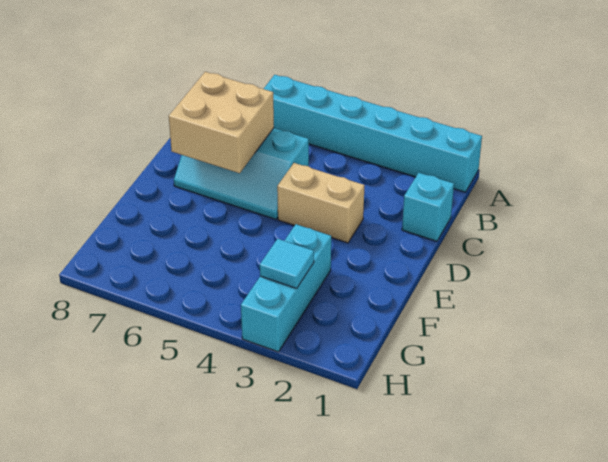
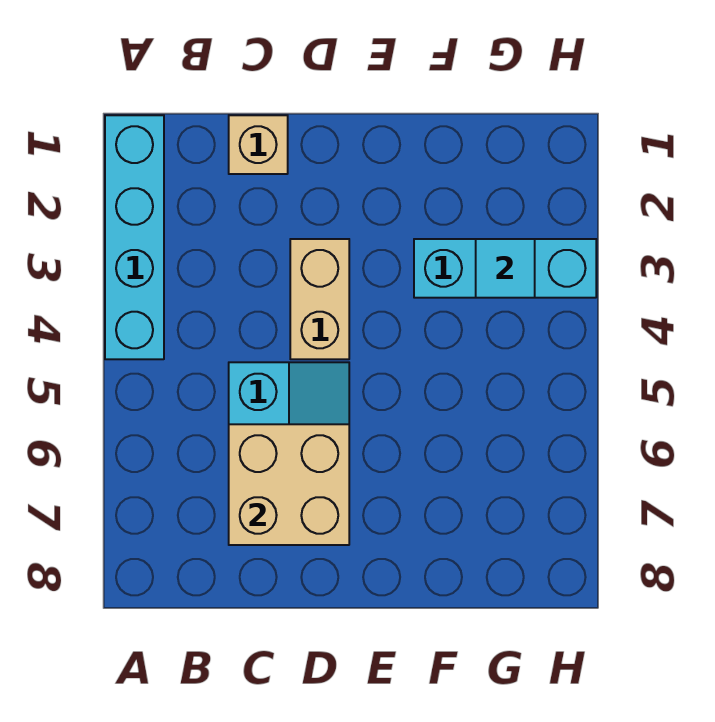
cyan 1x6 brick [264,75,482,192] -> cyan 1x4 brick [105,115,164,359]
cyan 1x1 brick [402,173,454,241] -> tan 1x1 brick [229,115,288,174]

